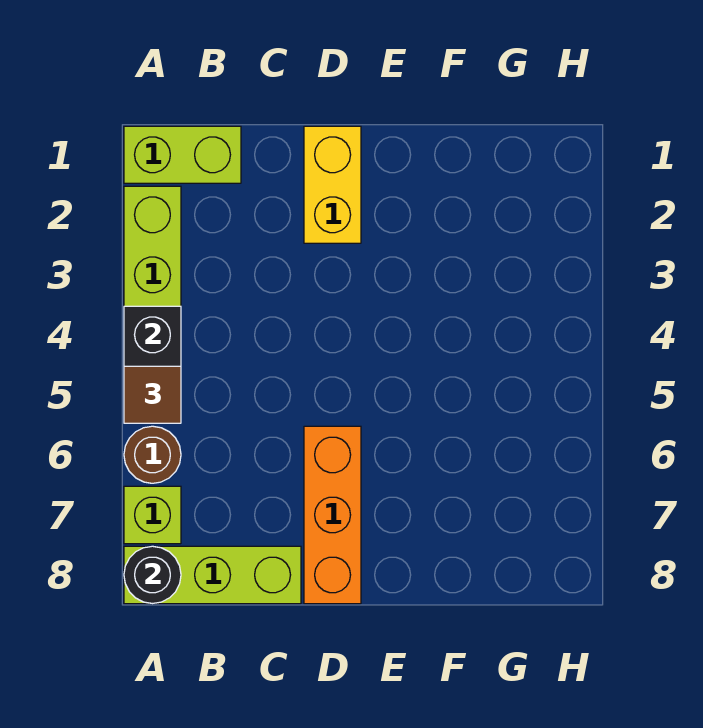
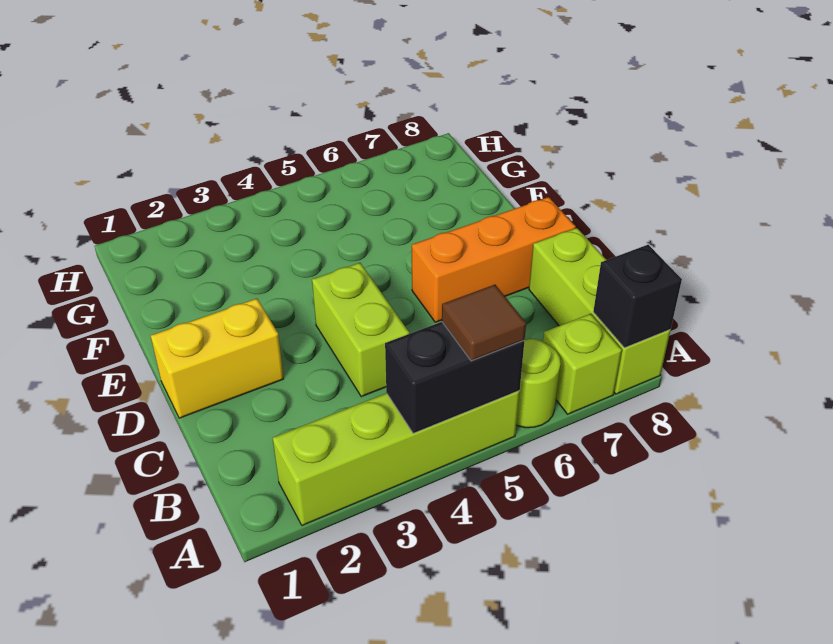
lime 1x2 brick [124,126,241,183] -> lime 1x2 brick moved to [312,263,409,397]
brown 1x1 round brick [124,426,181,483] -> lime 1x1 round brick [516,339,561,428]
black 1x1 round brick [124,546,181,604] -> black 1x1 brick [593,245,682,348]

